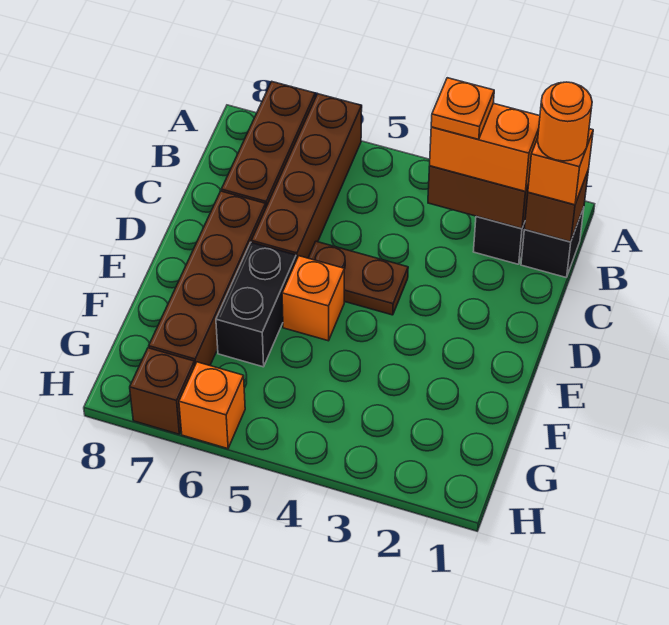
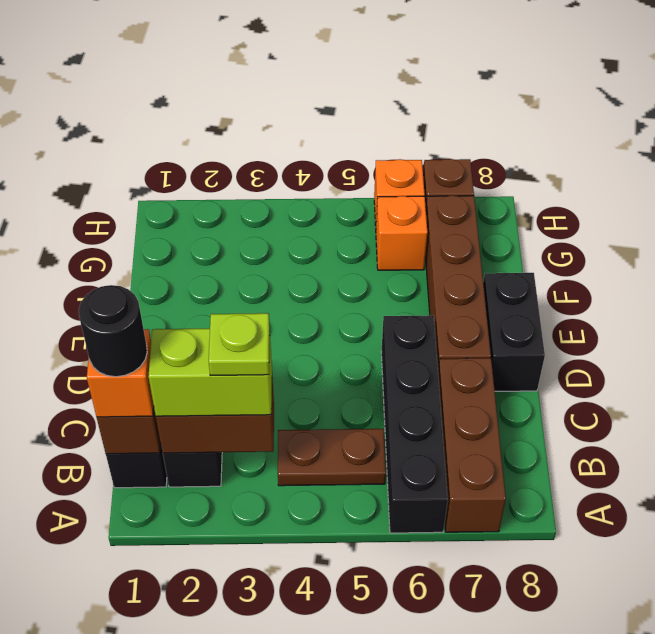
brown 1x4 brick [251,94,362,260] -> black 1x4 brick [381,315,448,533]
orange 1x1 round brick [538,82,592,161] -> black 1x1 round brick [79,285,147,377]
orange 1x2 brick [430,103,540,191] -> lime 1x2 brick [148,329,272,416]
orange 1x1 plate [431,78,494,139] -> lime 1x1 plate [209,313,270,375]
brown 1x2 plate [308,241,408,315] -> brown 1x2 plate moved to [278,429,386,486]
orange 1x1 brick [282,256,344,341] -> orange 1x1 brick moved to [376,196,427,270]
black 1x2 brick [216,243,296,367] -> black 1x2 brick moved to [483,273,545,391]

